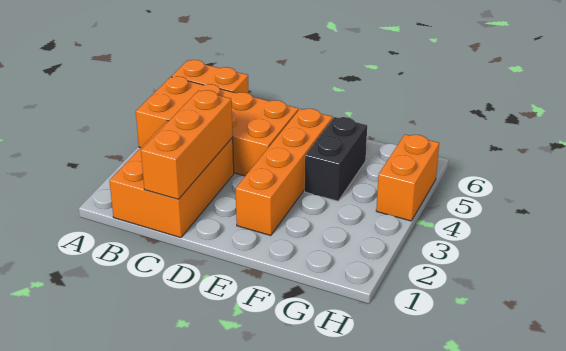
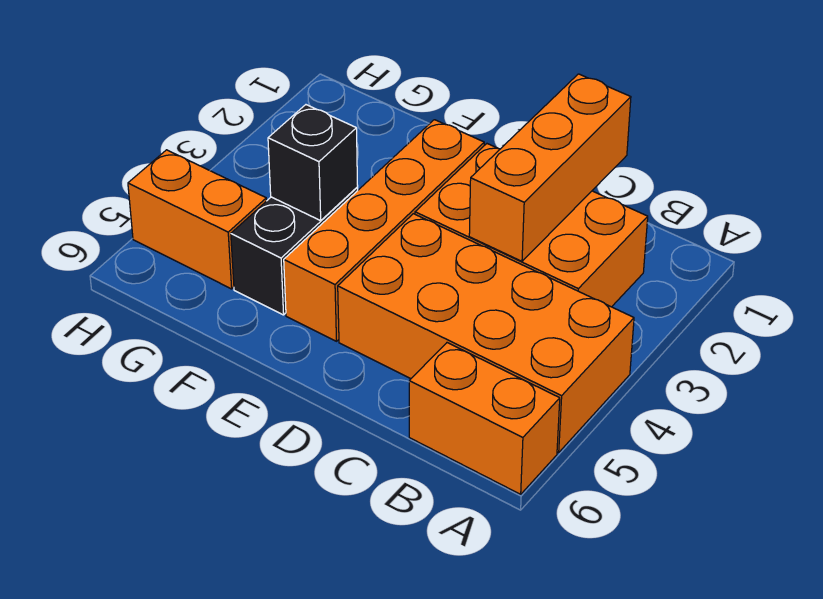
orange 2x3 brick [109,120,234,238] -> orange 2x3 brick turned to [415,144,648,307]
none -> black 1x1 brick [268,105,358,221]
orange 1x2 brick [376,134,439,221] -> orange 1x2 brick turned to [128,150,266,289]

